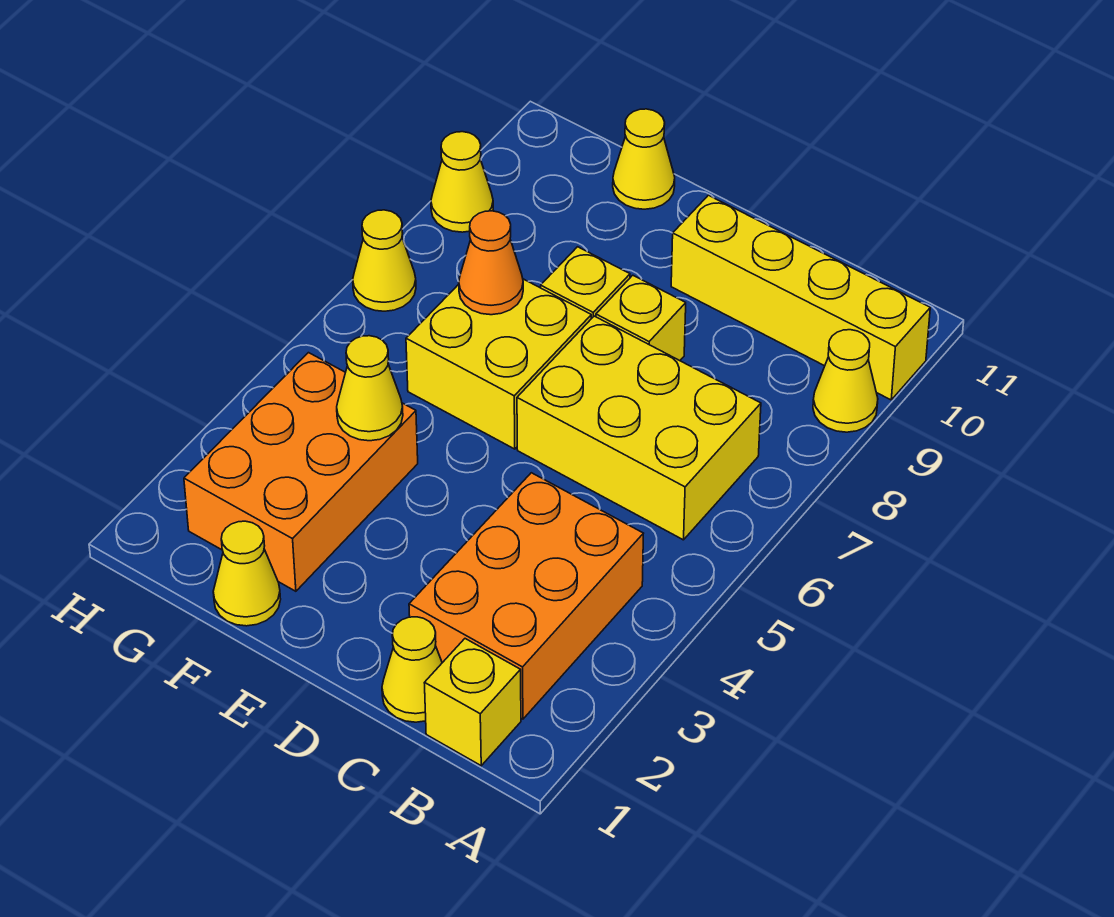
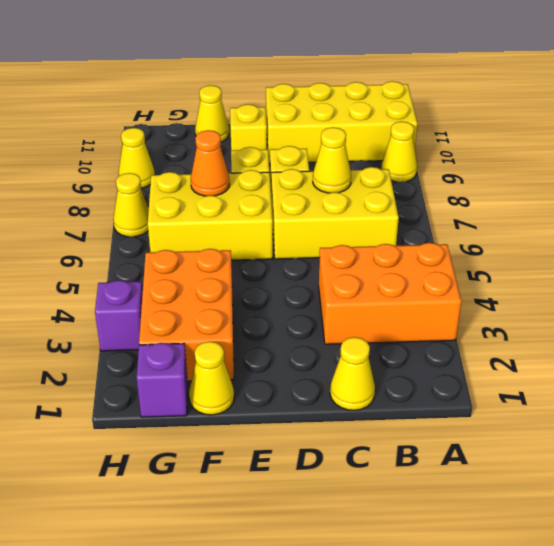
yellow 1x4 brick [671,195,930,400] -> yellow 2x4 brick [266,81,417,163]
yellow 1x1 brick [425,639,521,766] -> yellow 1x1 brick moved to [230,104,267,150]
orange 2x3 brick [409,473,643,719] -> orange 2x3 brick turned to [319,243,461,344]
yellow 2x2 brick [406,279,591,449] -> yellow 2x3 brick [148,170,273,260]
yellow 1x1 cone [337,336,403,441] -> yellow 1x1 cone moved to [313,127,351,193]
none -> purple 1x1 brick [137,343,188,417]
none -> purple 1x1 brick [95,280,143,351]

